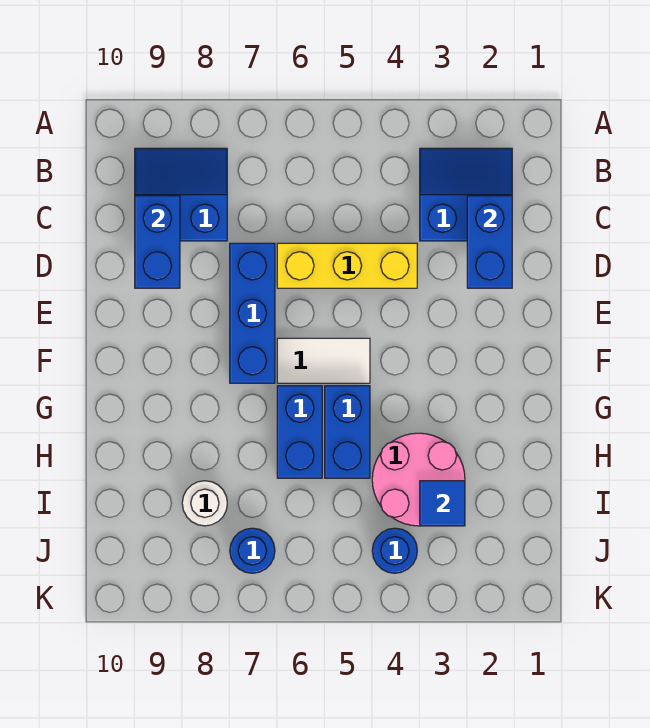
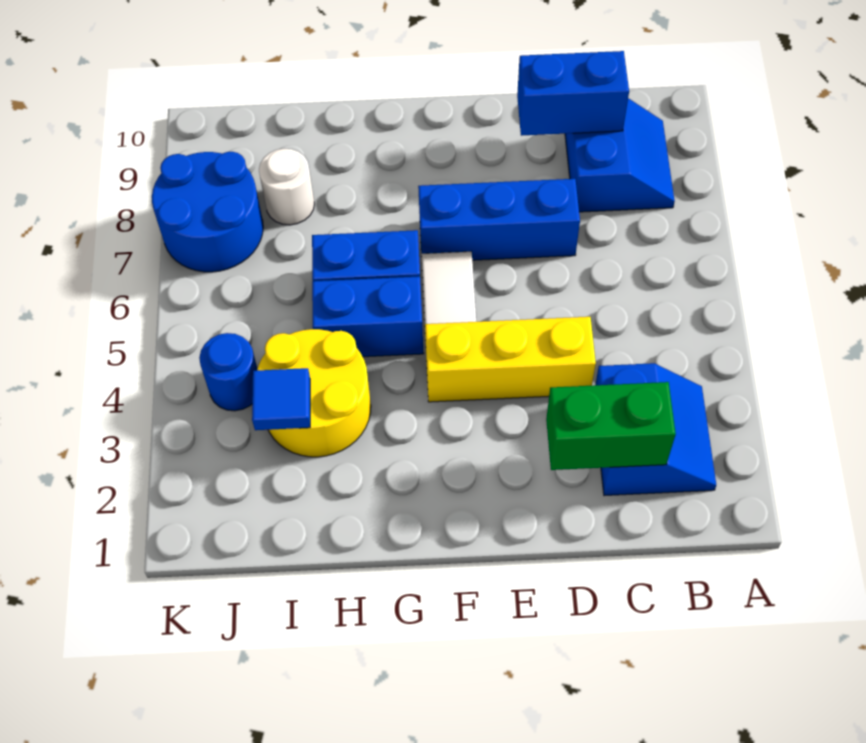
blue 1x2 brick [467,196,512,288] -> green 1x2 brick [546,382,676,470]
yellow 1x3 brick [277,243,417,288] -> yellow 1x3 brick turned to [425,317,596,402]
pink 2x2 round brick [372,433,465,526] -> yellow 2x2 round brick [257,329,371,457]
blue 1x1 round brick [230,528,275,573] -> blue 2x2 round brick [152,152,263,272]

